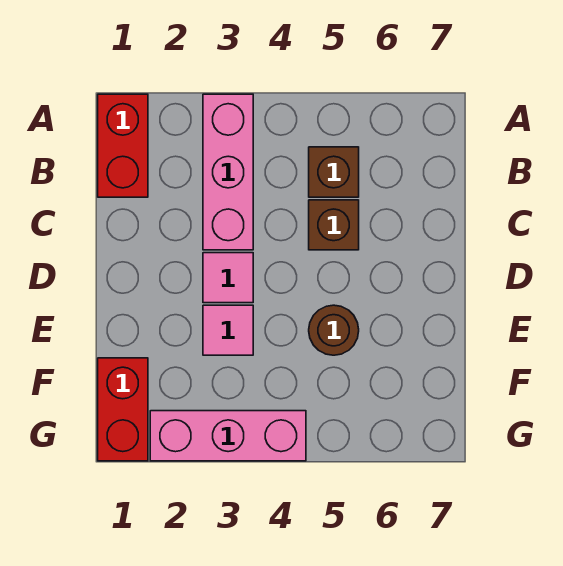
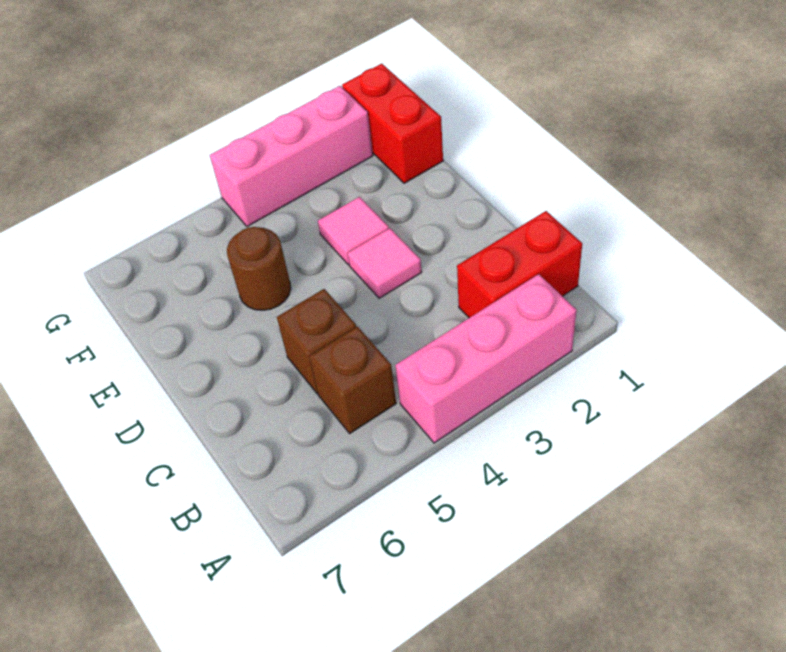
red 1x2 brick [98,94,148,197] -> red 1x2 brick turned to [457,211,582,318]
pink 1x3 brick [203,94,253,250] -> pink 1x3 brick turned to [395,274,577,443]

